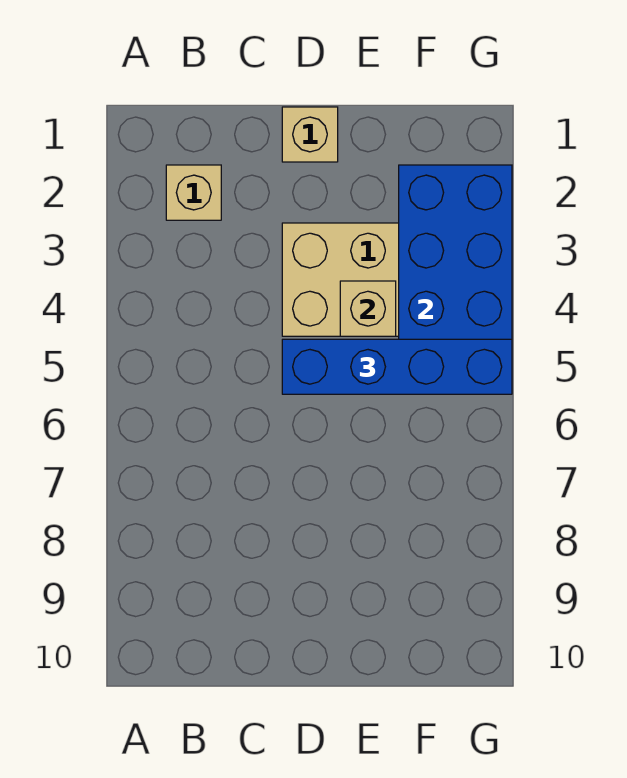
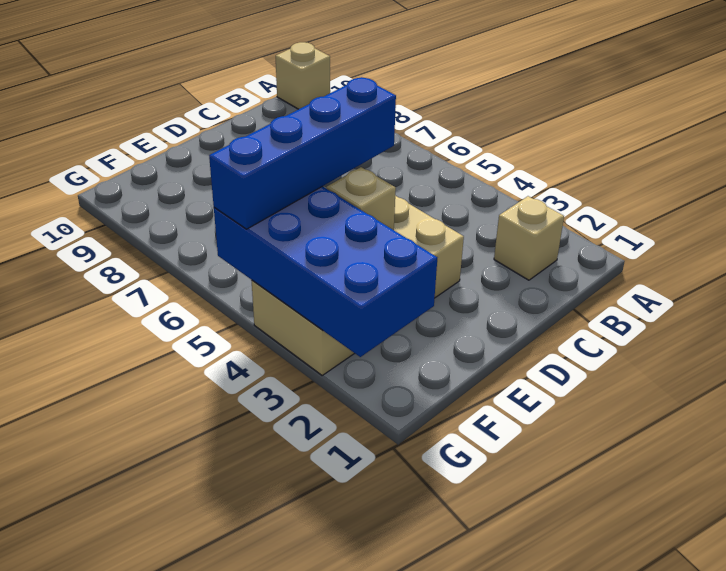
tan 1x1 brick [282,107,338,162] -> tan 1x1 brick moved to [276,42,330,109]

